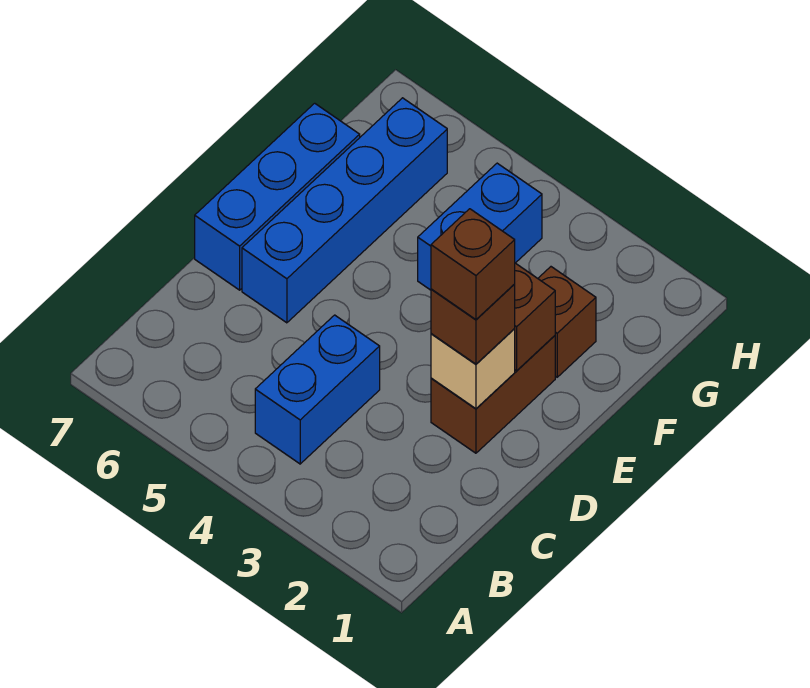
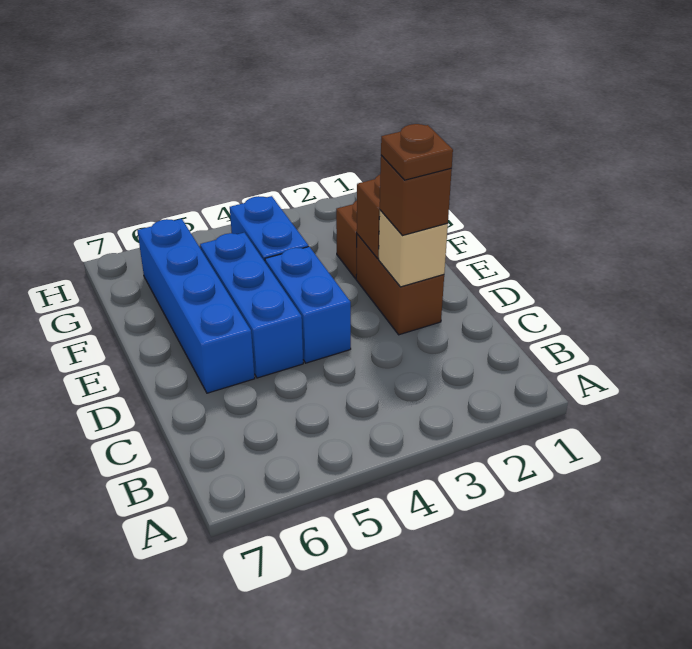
blue 1x2 brick [255,315,380,464] -> blue 1x2 brick moved to [265,247,351,363]
brown 1x1 brick [431,209,515,319] -> brown 1x1 plate [381,124,453,180]
blue 1x3 brick [195,103,360,290] -> blue 1x3 brick moved to [200,233,303,378]

